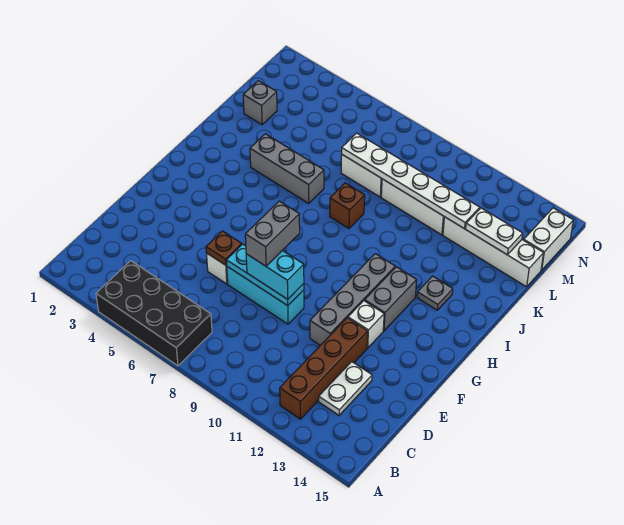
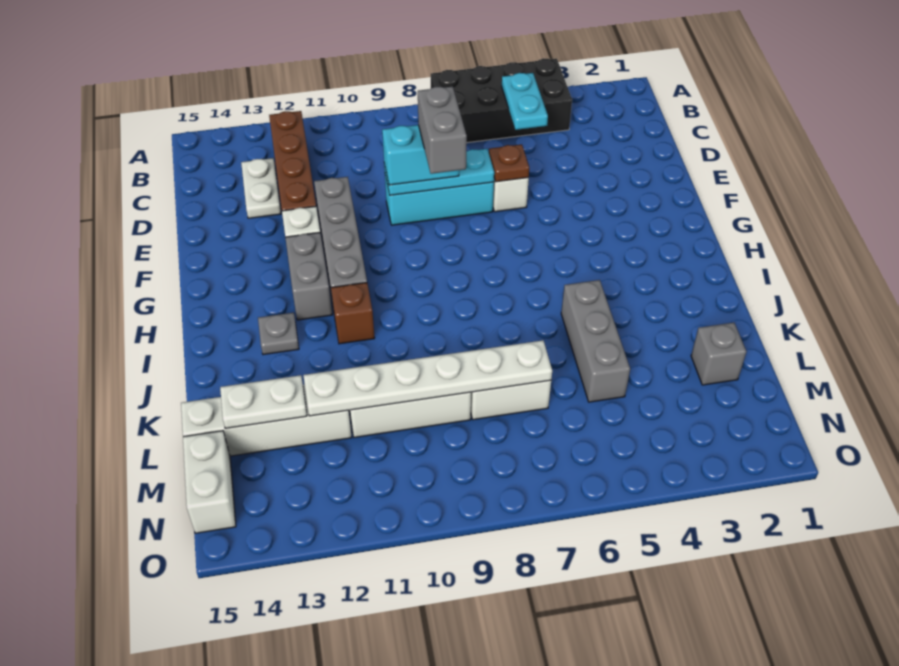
none -> cyan 1x2 plate [502,73,548,130]
grey 1x3 brick [250,134,324,203] -> grey 1x3 brick turned to [561,280,630,402]
brown 1x1 brick [330,183,365,229] -> brown 1x1 brick moved to [331,283,375,344]

